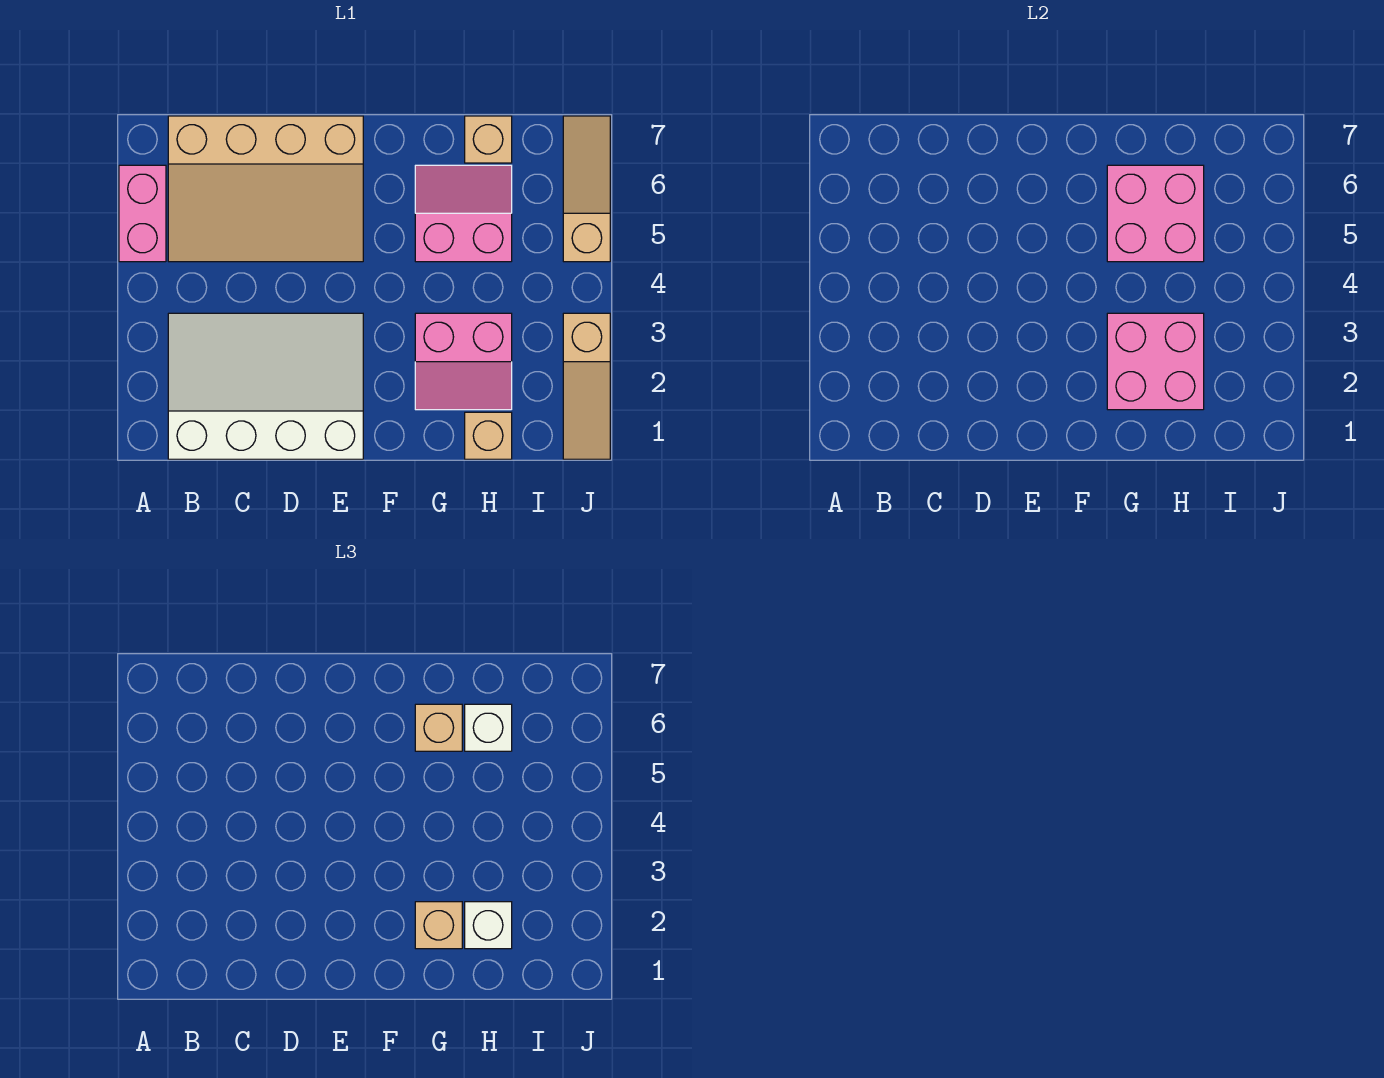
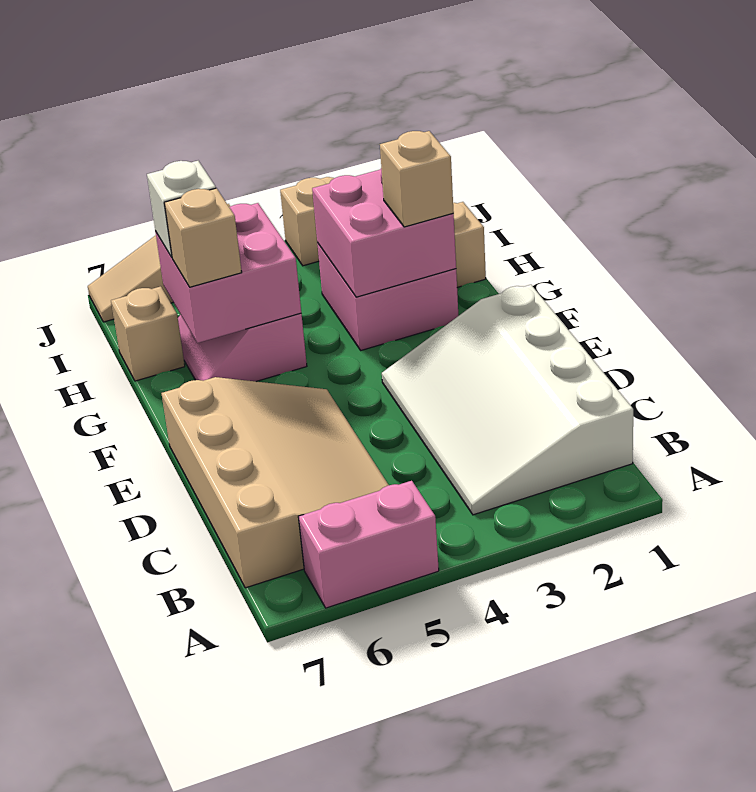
pink 2x2 slope [415,313,512,410] -> pink 2x2 brick [317,243,458,350]
white 1x1 brick [465,902,512,949] -> none

